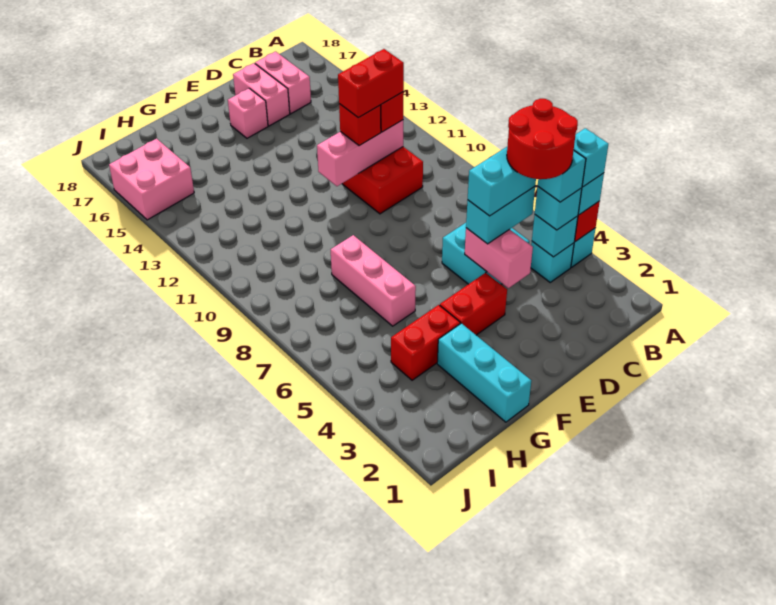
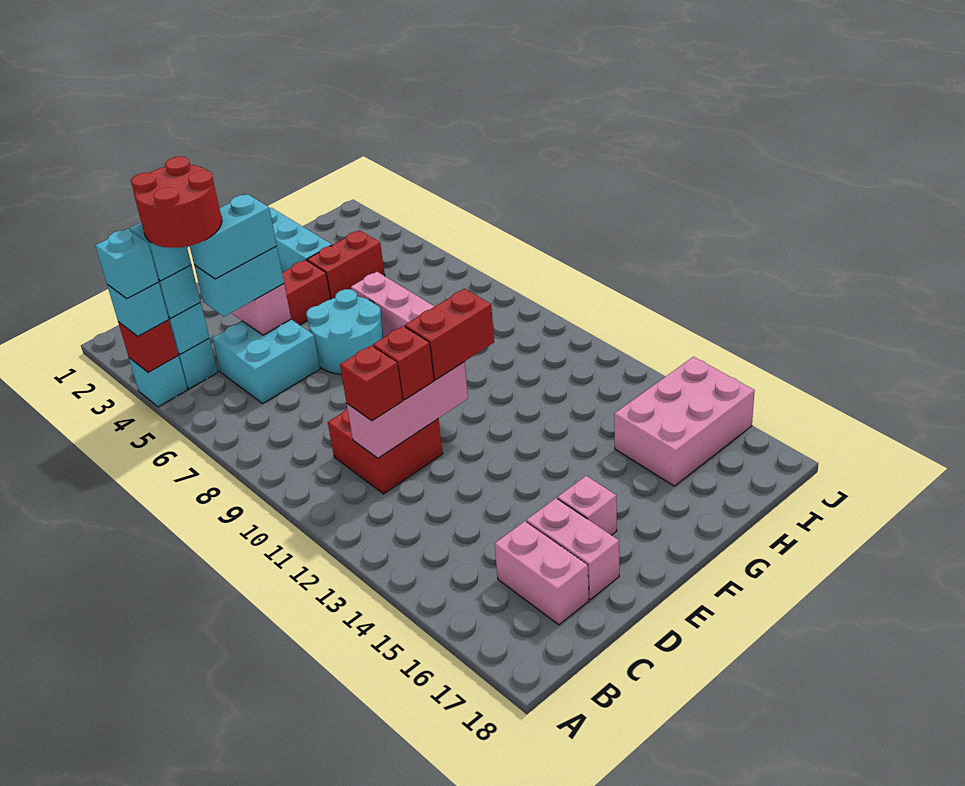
red 1x2 brick [338,49,404,118] -> red 1x2 brick moved to [405,289,494,380]
none -> cyan 2x2 round brick [306,289,384,374]
pink 2x2 brick [109,139,194,220] -> pink 2x3 brick [614,357,755,486]

